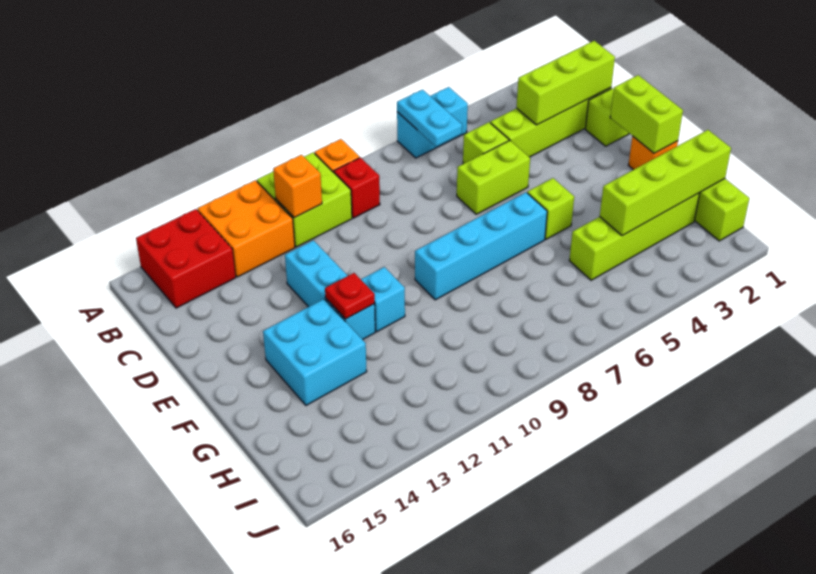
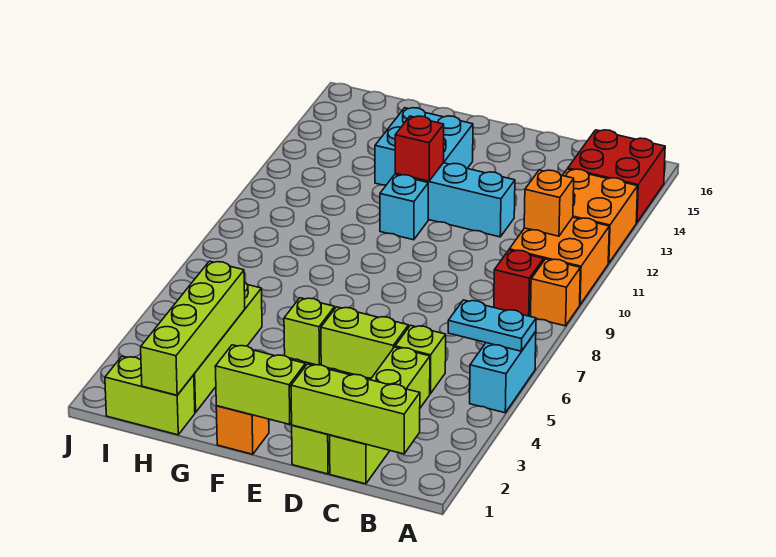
lime 2x2 brick [257,153,352,247] -> orange 2x2 brick [509,217,609,304]
lime 1x3 brick [517,41,615,125] -> lime 1x3 brick turned to [291,364,420,454]
lime 1x2 brick [457,141,530,214] -> lime 1x2 brick turned to [321,307,408,378]
cyan 1x4 brick [415,192,547,300] -> none
red 1x1 plate [325,273,375,319] -> red 1x1 brick [395,116,444,181]

